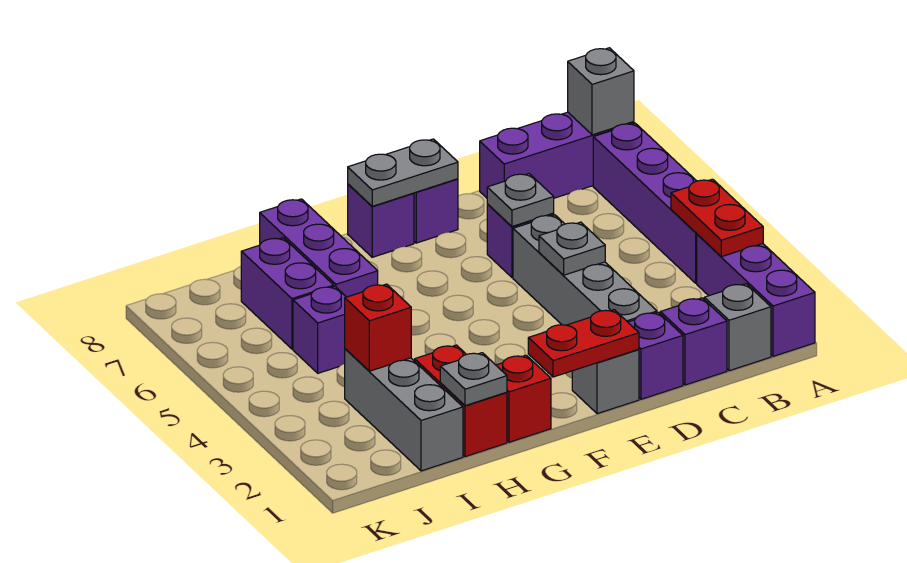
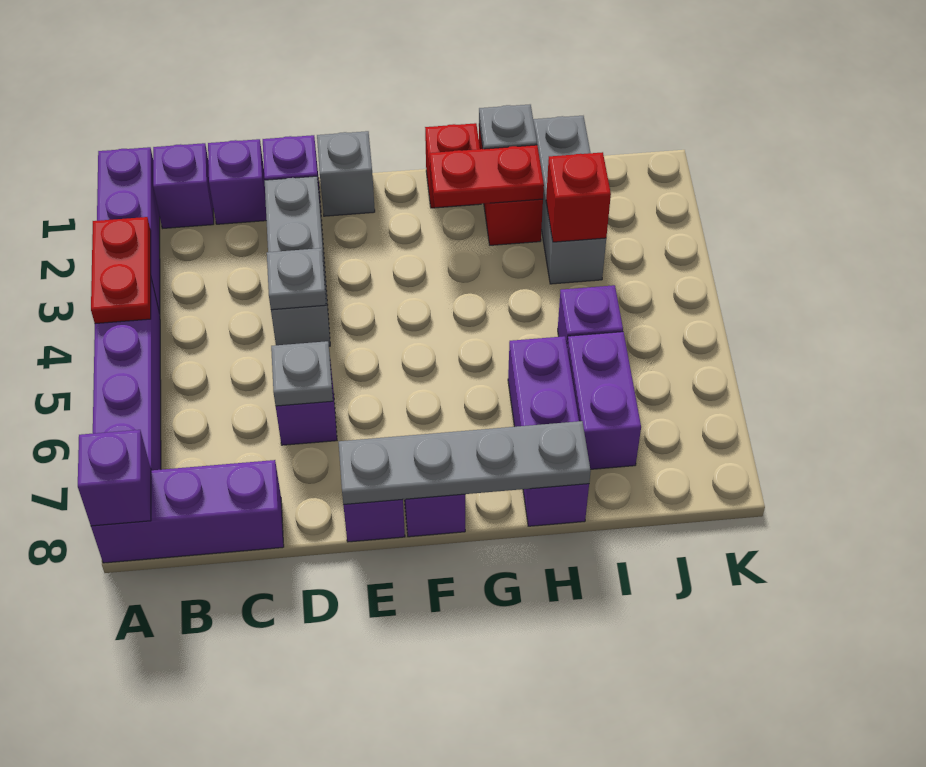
grey 1x1 brick [568,48,634,135] -> purple 1x1 brick [78,430,151,526]
grey 1x1 brick [704,284,771,371] -> purple 1x1 brick [153,143,214,228]
grey 1x4 brick [513,215,657,325] -> grey 1x3 brick [265,176,330,346]
red 1x2 plate [528,310,639,377] -> red 1x2 plate moved to [430,145,544,207]
grey 1x2 plate [348,139,458,206] -> grey 1x4 plate [339,421,591,504]

